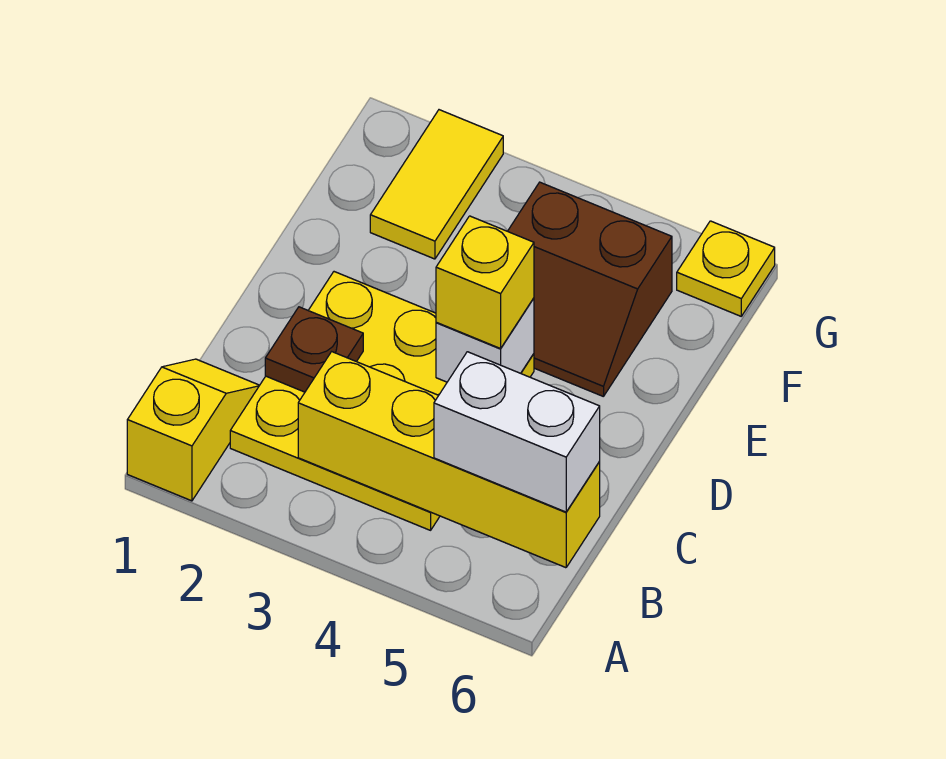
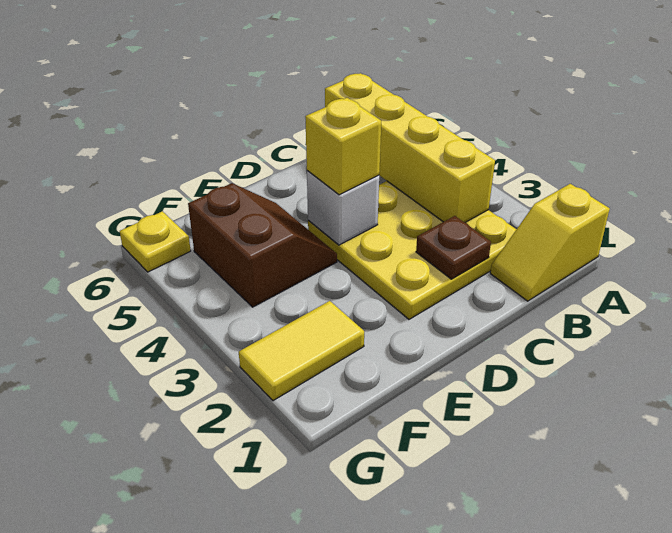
white 1x2 brick [434,352,600,512] -> none

